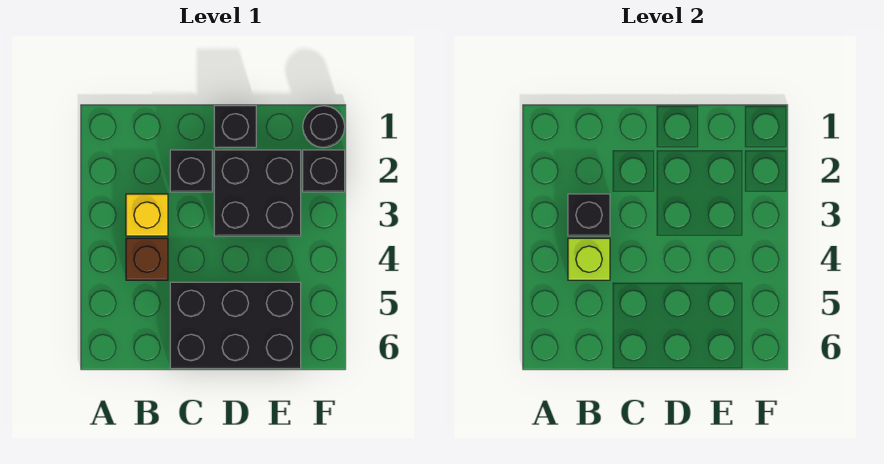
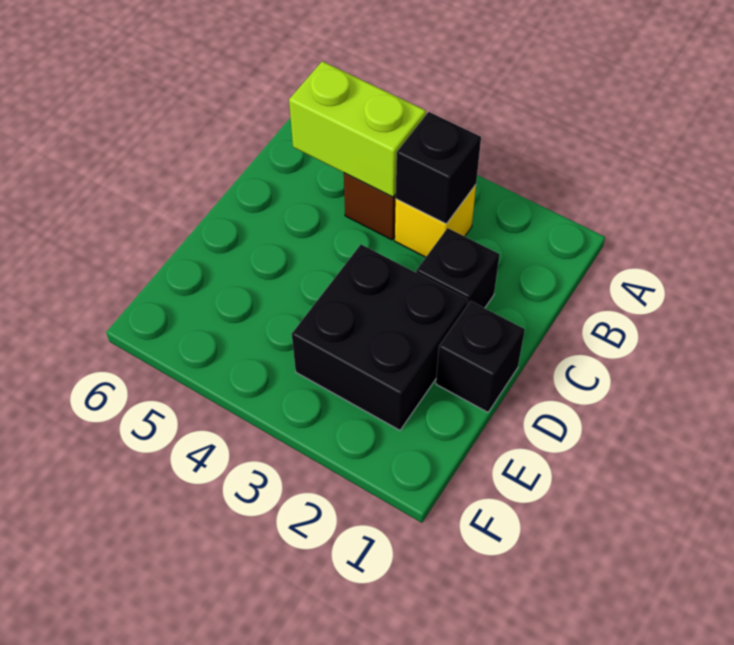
lime 1x1 brick [568,238,610,280] -> lime 1x2 brick [289,61,426,197]
black 2x3 brick [170,282,301,369] -> none
black 1x1 round brick [303,106,345,148] -> none
black 1x1 brick [303,150,345,192] -> none

